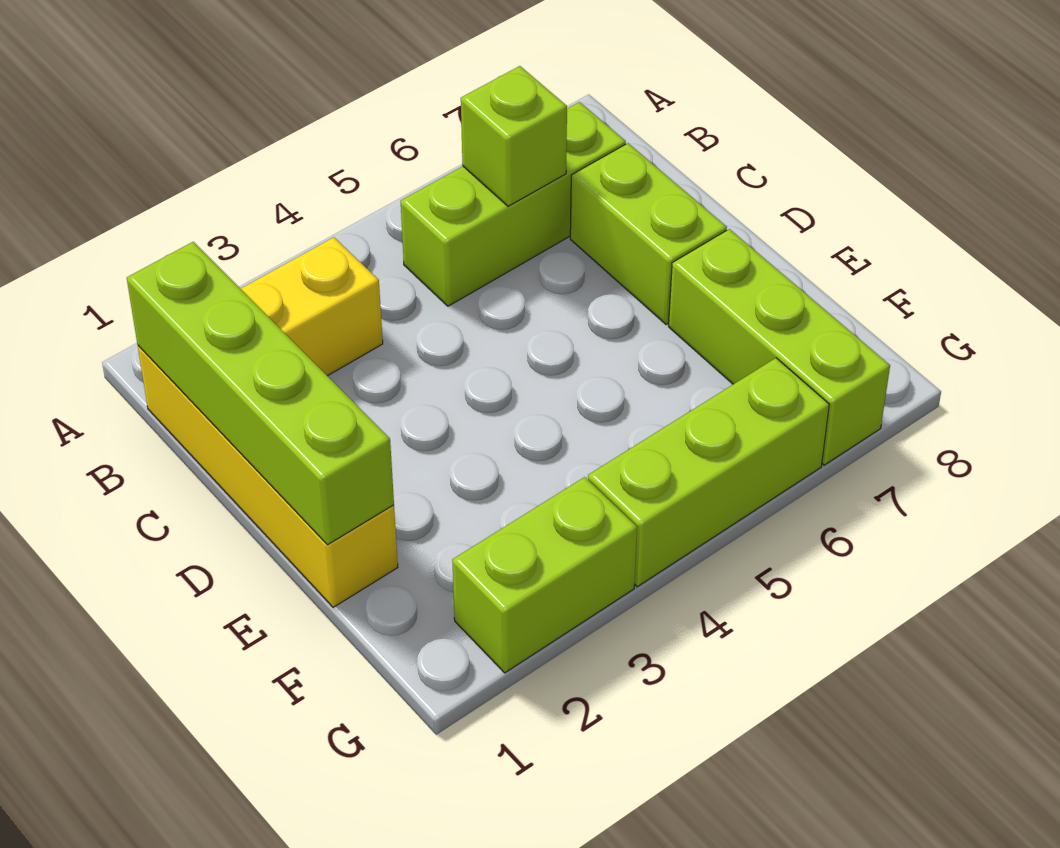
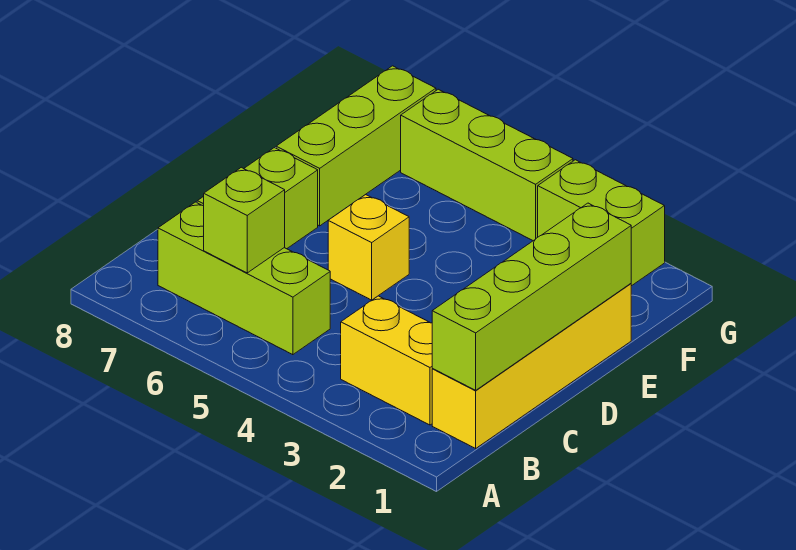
none -> yellow 1x1 brick [328,195,409,300]

